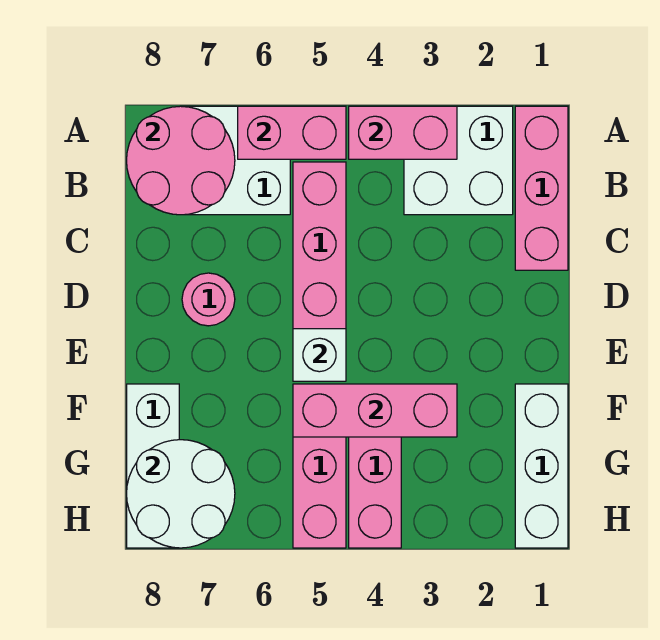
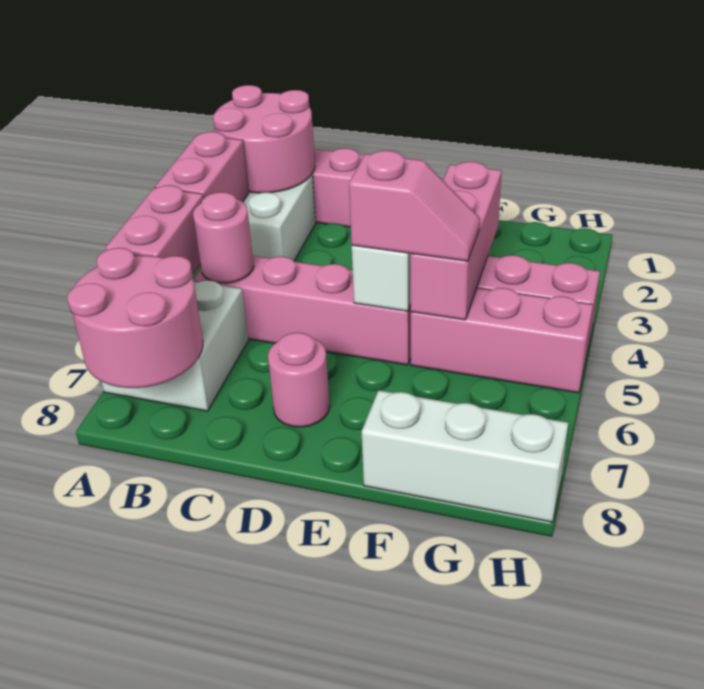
none -> pink 2x2 round brick [213,85,315,193]
none -> pink 1x1 round brick [193,192,254,283]
none -> pink 1x2 slope [349,151,480,261]
white 1x3 brick [515,384,568,548] -> none
white 2x2 round brick [127,440,235,548] -> none

